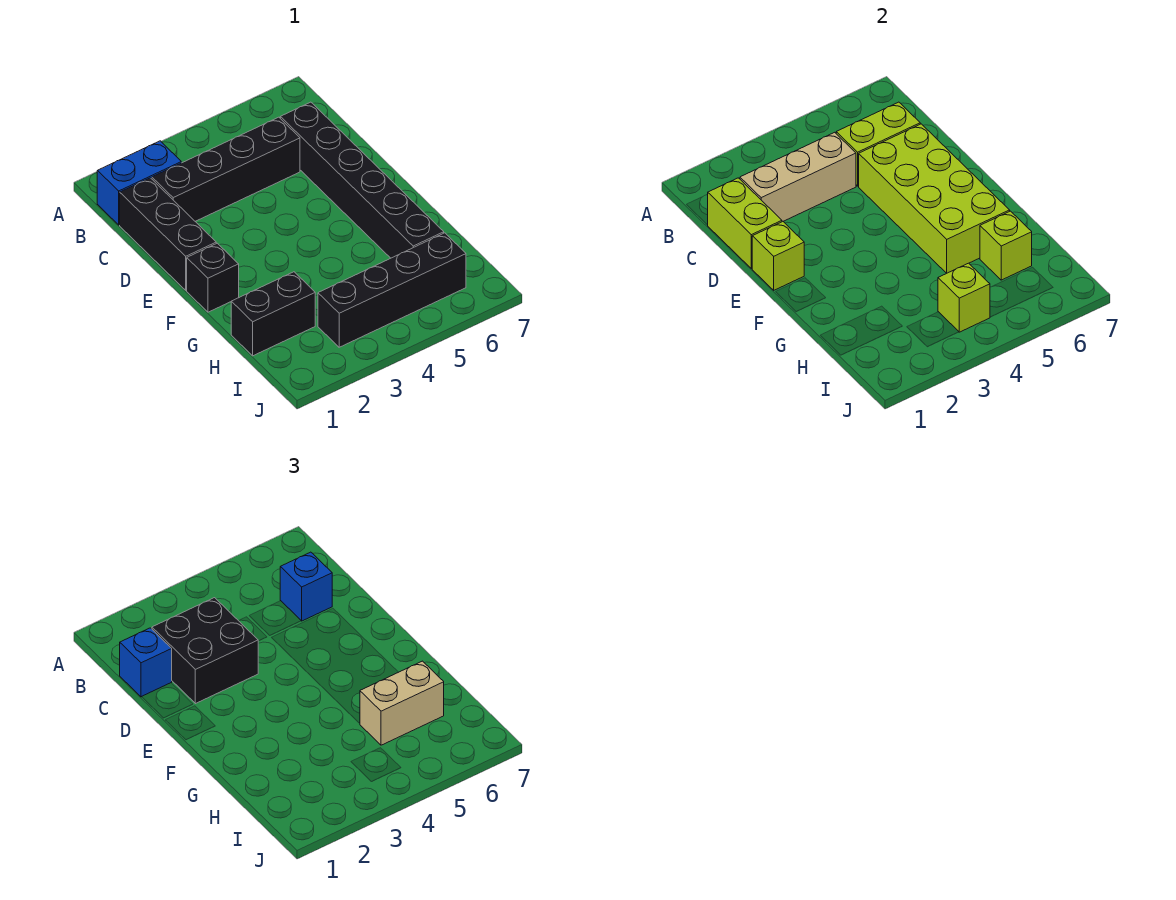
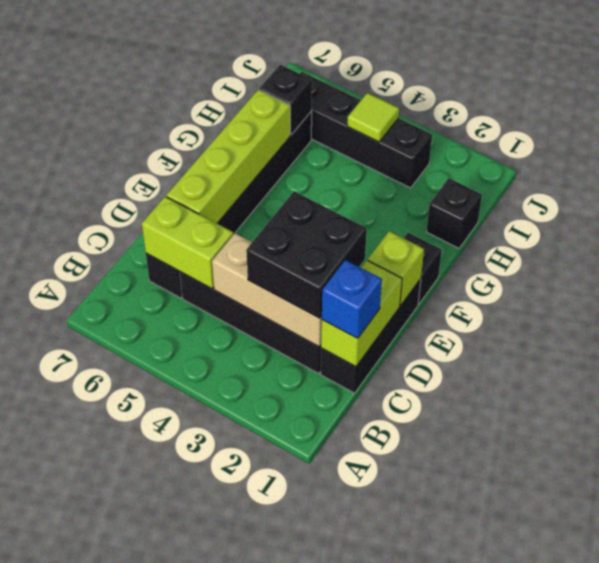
blue 1x2 brick [97,141,181,225] -> none
blue 1x1 brick [280,552,332,621] -> none
lime 2x4 brick [859,124,1010,273] -> lime 1x4 brick [166,90,290,223]
black 1x2 brick [231,272,315,356] -> black 1x1 brick [426,178,482,248]
tan 1x2 brick [360,661,444,745] -> none
lime 1x1 brick [980,211,1032,280] -> black 1x1 brick [259,65,312,135]
lime 1x1 brick [938,263,990,332] -> lime 1x1 tile [347,93,399,142]

